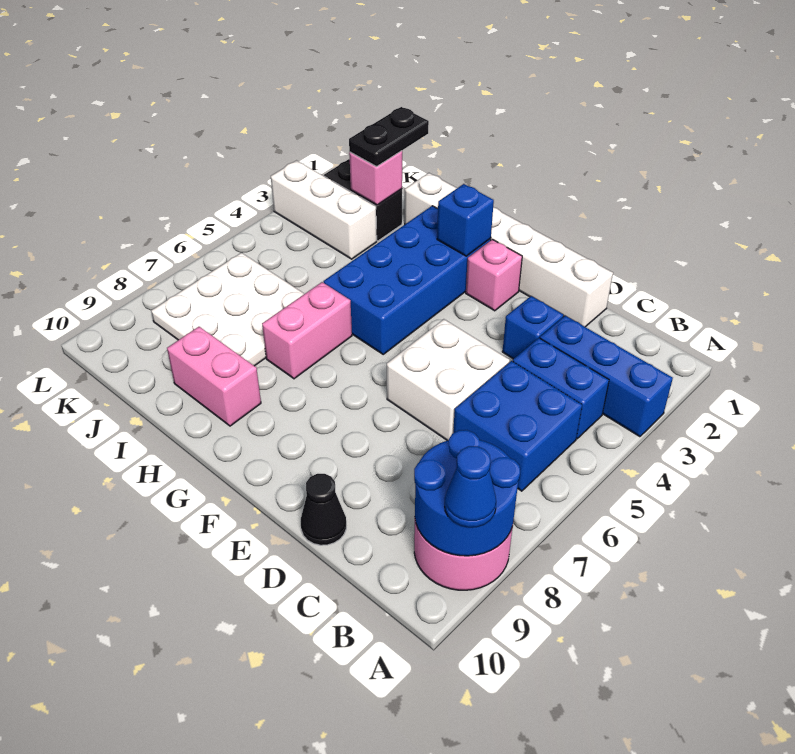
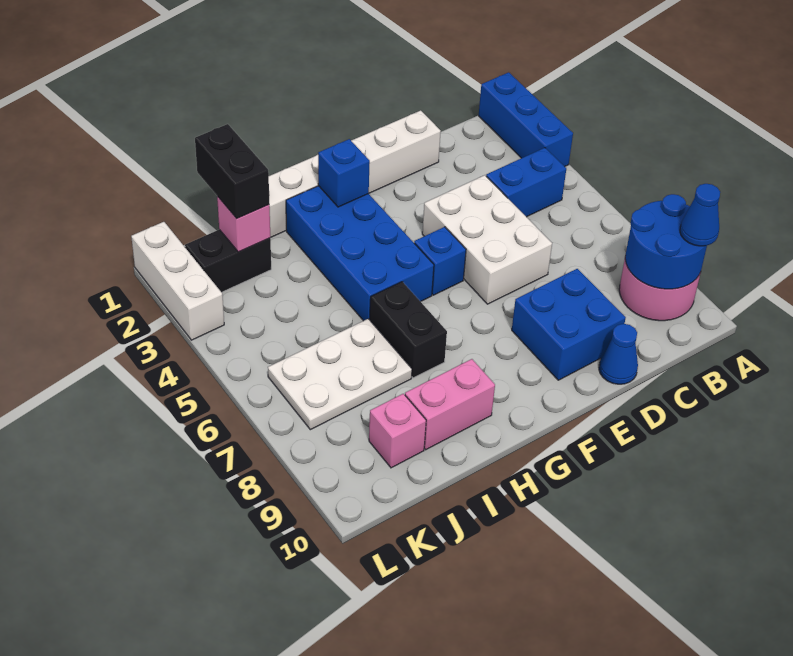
blue 1x3 brick [540,316,673,437] -> blue 1x3 brick turned to [479,72,573,166]
blue 2x2 brick [453,361,582,491] -> blue 2x2 brick moved to [512,269,626,380]
blue 1x1 brick [502,296,563,359] -> blue 1x1 brick moved to [414,227,466,295]
white 2x2 brick [387,319,510,440] -> white 2x3 brick [422,175,552,304]
black 1x1 cone [301,474,346,545] -> blue 1x1 cone [599,324,638,384]
pink 1x1 brick [466,239,522,311] -> pink 1x1 brick moved to [369,394,426,468]
pink 1x2 brick [262,282,352,379] -> black 1x2 brick [370,282,447,378]
white 3x3 plate [151,253,304,366] -> white 2x3 plate [268,319,412,430]
black 1x2 plate [349,107,429,167] -> black 1x2 brick [195,124,269,219]
white 1x3 brick [271,161,377,259] -> white 1x3 brick turned to [131,222,224,340]

